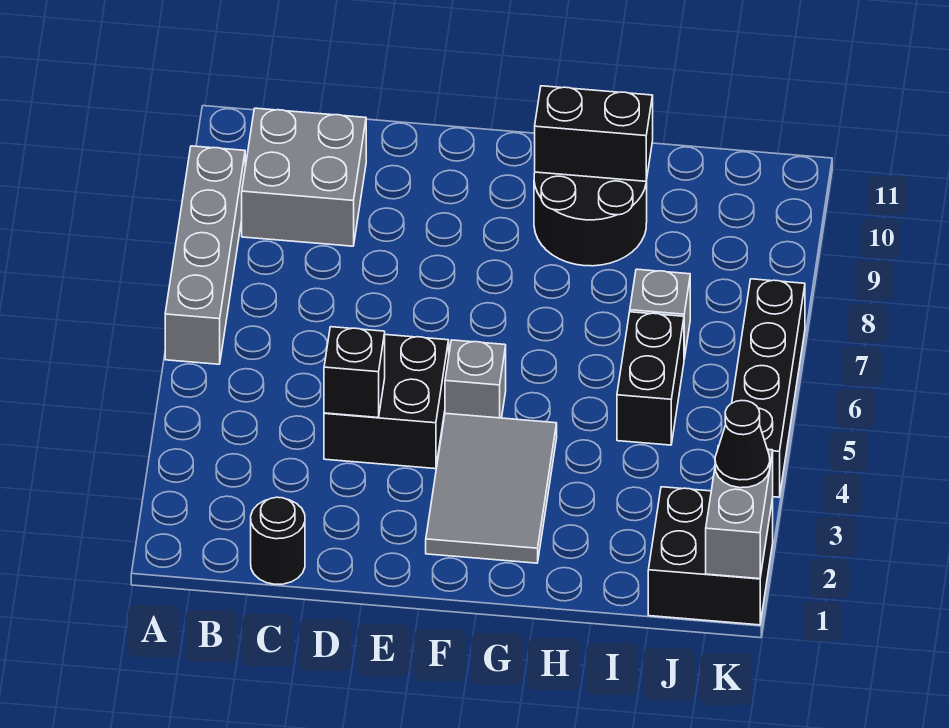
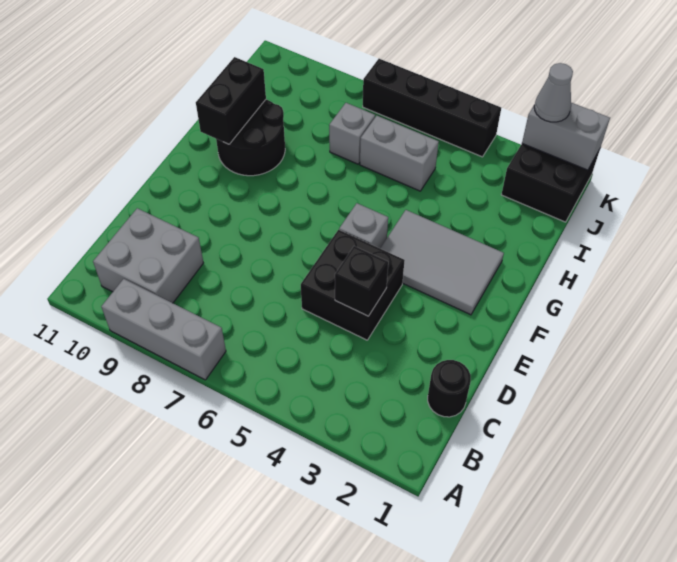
grey 1x4 brick [165,146,245,364] -> grey 1x3 brick [101,279,226,380]
black 1x2 brick [617,312,684,445] -> grey 1x2 brick [360,116,439,191]
black 1x1 cone [715,401,770,488] -> grey 1x1 cone [534,63,573,122]

